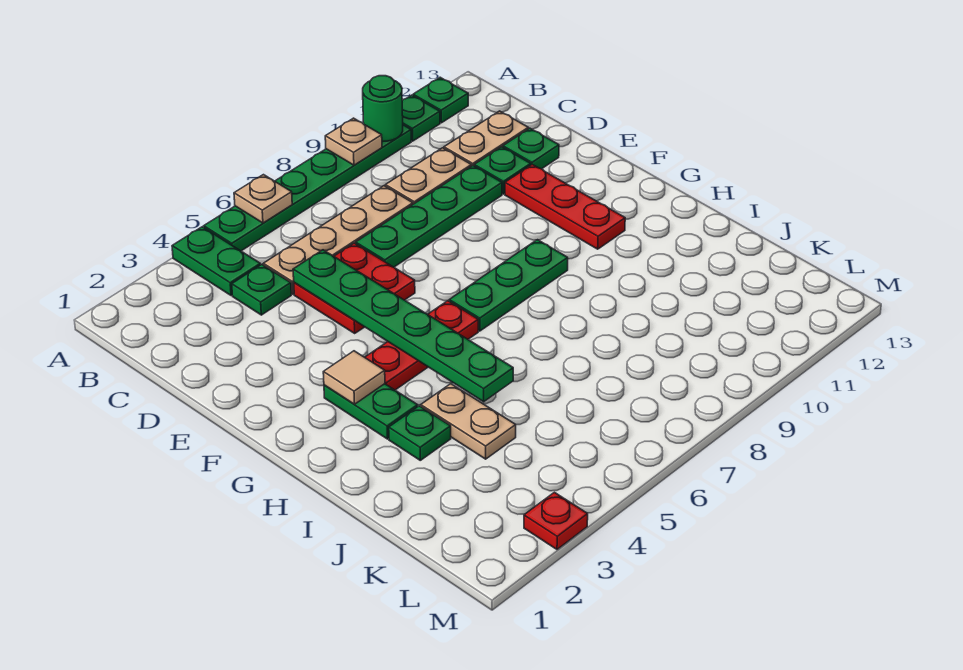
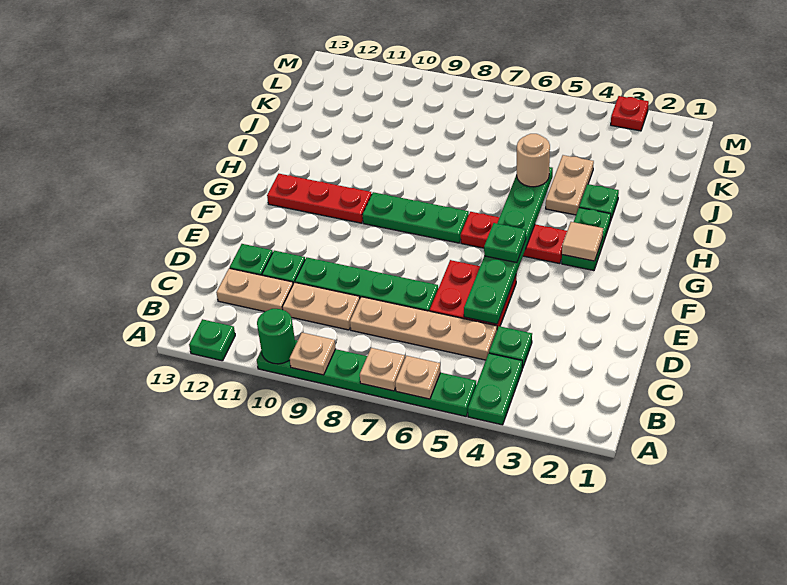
none -> tan 1x1 plate [360,348,405,391]
green 1x1 plate [402,95,440,141] -> green 1x1 plate moved to [484,223,526,263]
red 1x3 plate [505,164,625,249] -> red 1x3 plate turned to [267,174,372,223]
none -> tan 1x1 round brick [517,134,550,187]

